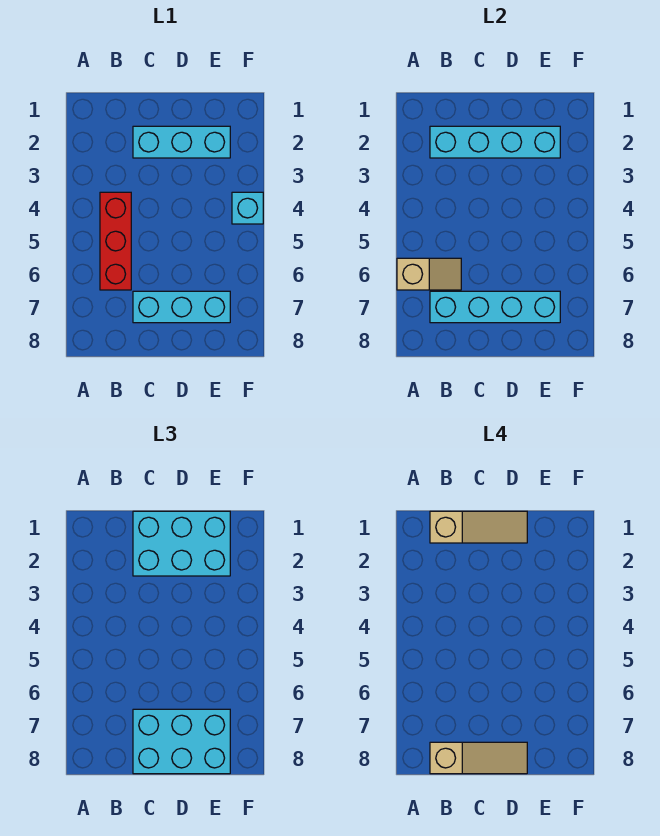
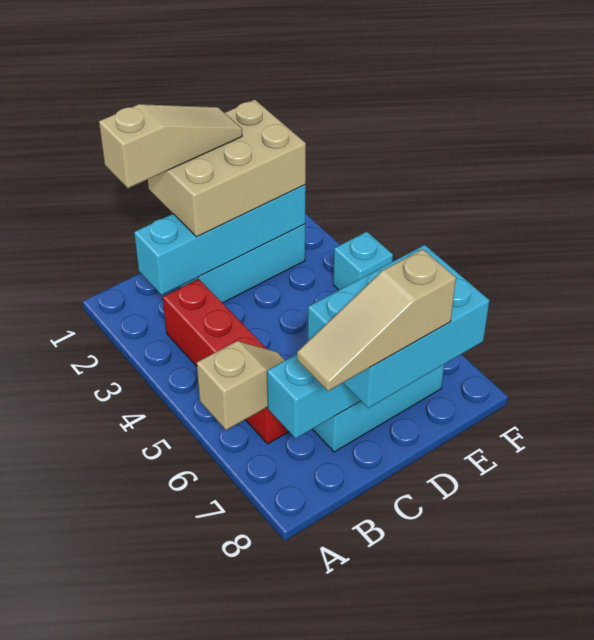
red 1x3 brick [100,192,131,290] -> red 1x4 brick [163,279,289,444]
tan 1x3 slope [430,742,527,774] -> tan 1x3 slope turned to [297,249,456,391]
cyan 2x3 brick [133,511,230,576] -> tan 2x3 brick [148,100,306,237]

